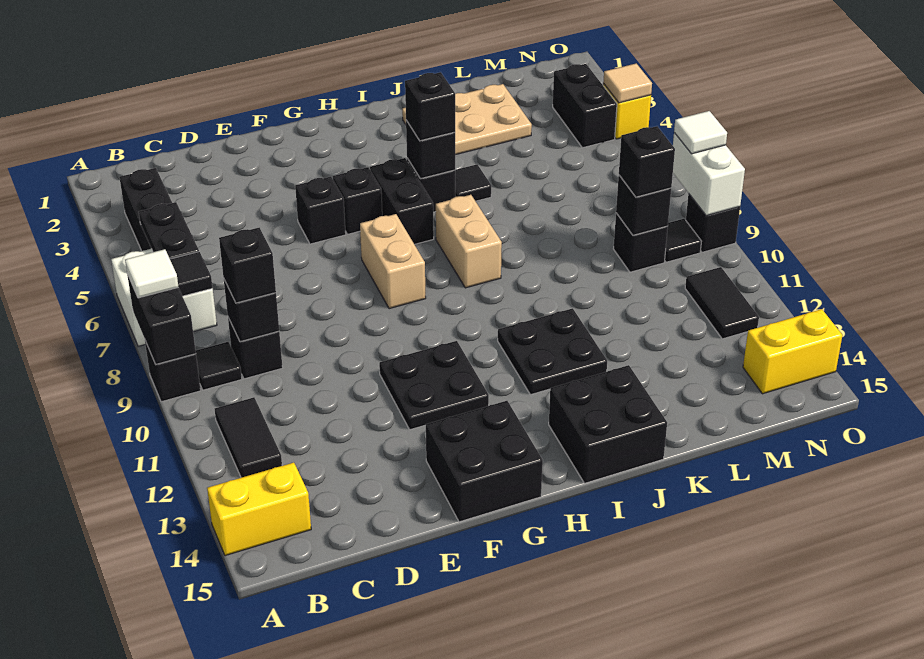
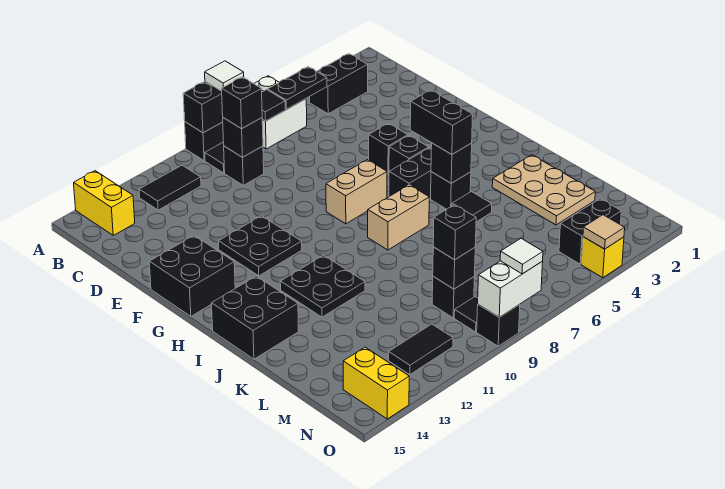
black 1x1 brick [405,72,455,141] -> black 1x2 brick [410,90,473,154]

